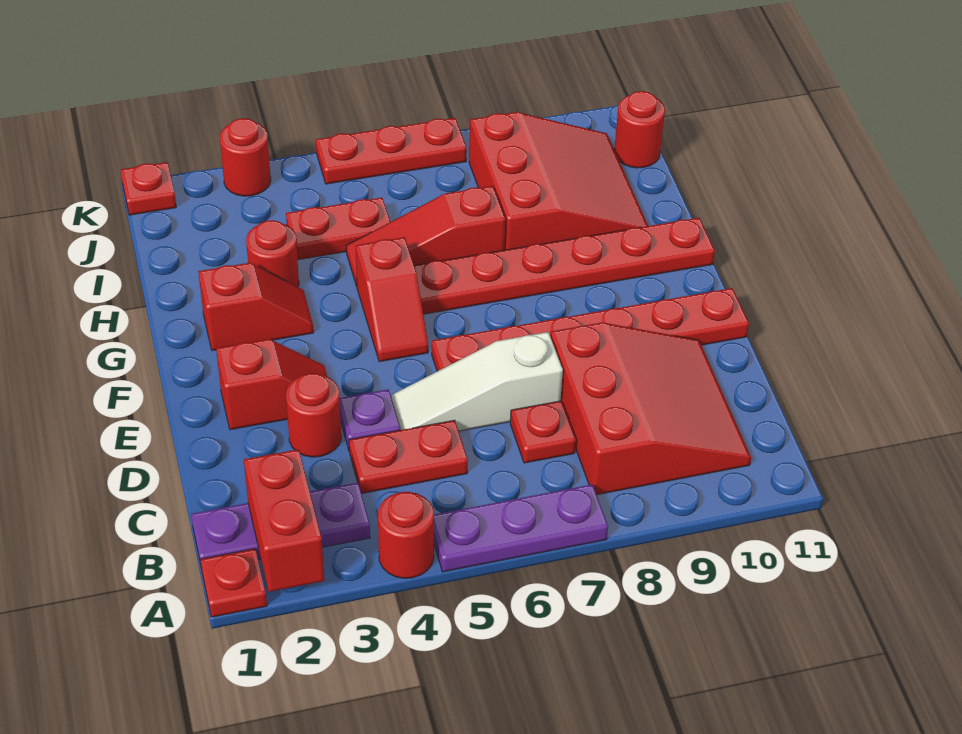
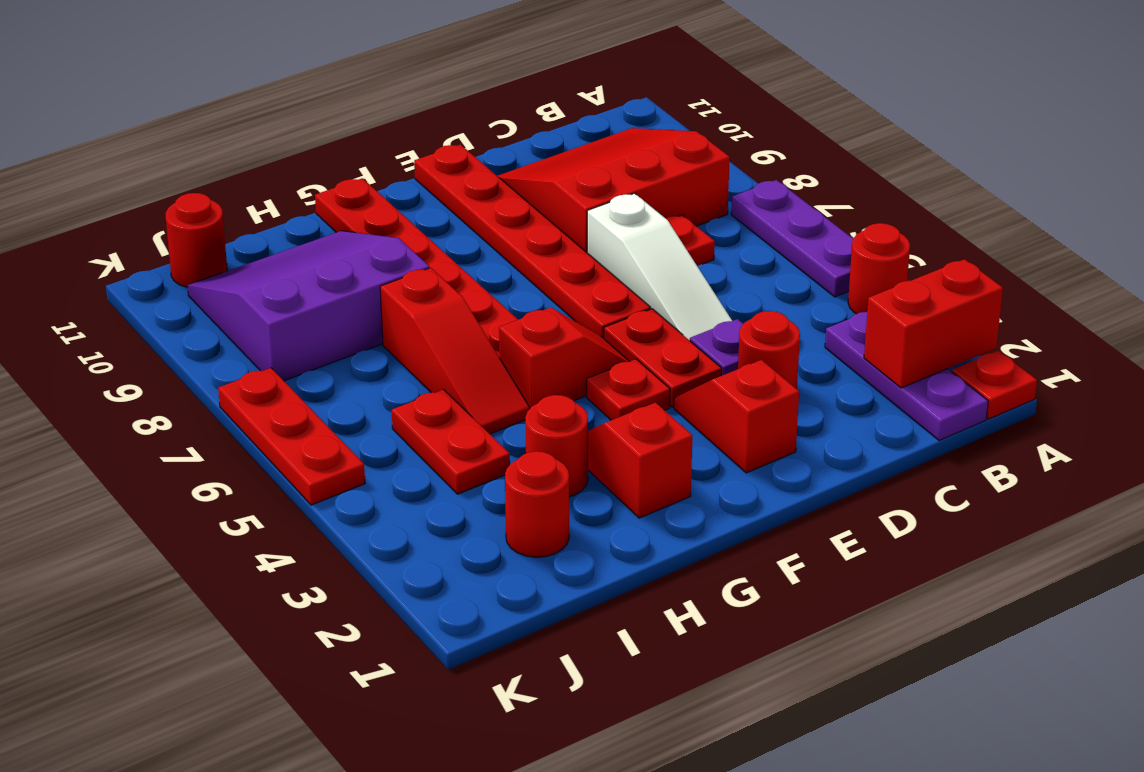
red 1x2 plate [349,420,468,494] -> red 1x2 plate moved to [604,309,722,407]
red 3x3 slope [469,112,648,250] -> purple 3x3 slope [188,231,429,381]
red 1x1 plate [121,162,176,215] -> red 1x1 plate moved to [587,359,670,420]
red 1x1 round brick [220,118,271,196] -> red 1x1 round brick moved to [505,451,569,557]

